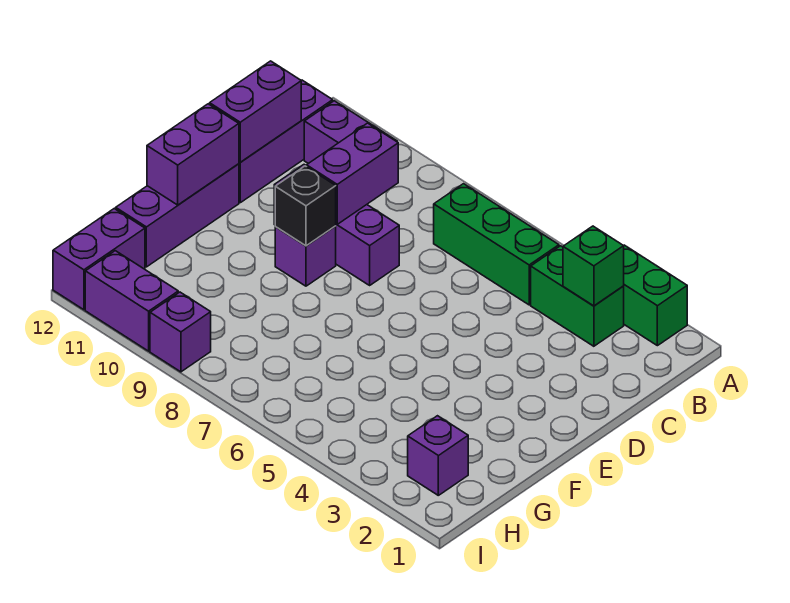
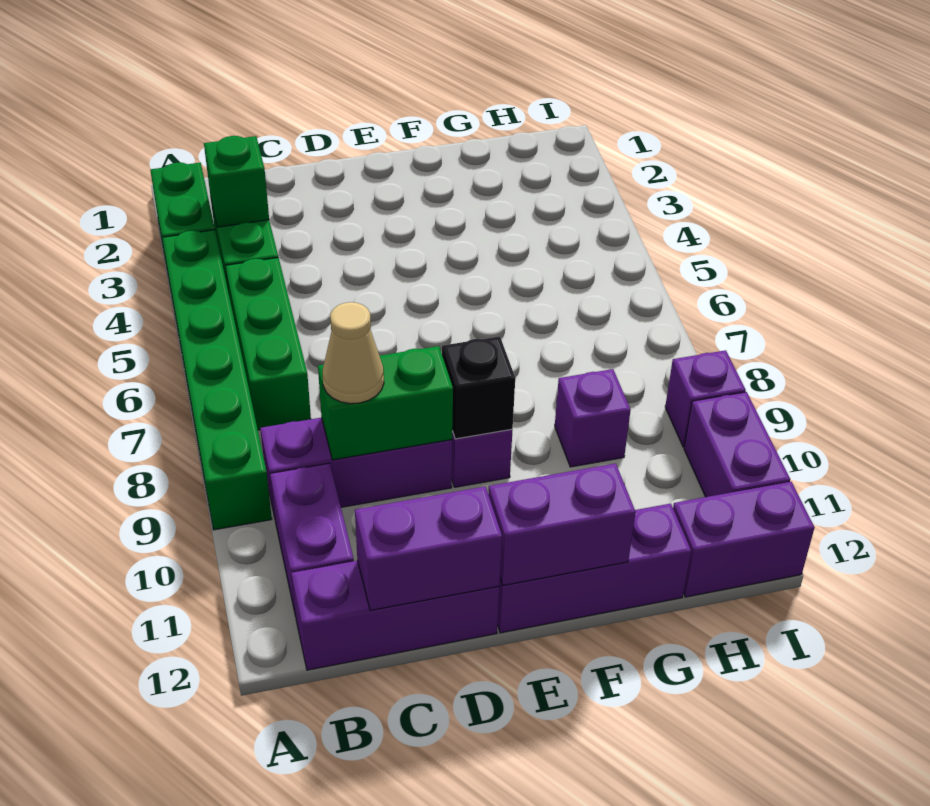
none -> green 1x6 brick [162,230,272,530]
purple 1x2 brick [307,123,398,224] -> green 1x2 brick [318,346,453,460]
none -> tan 1x1 cone [322,302,384,404]
purple 1x3 brick [274,165,399,285] -> purple 1x3 brick turned to [260,417,452,517]
purple 1x1 brick [408,416,468,495] -> purple 1x1 brick moved to [555,369,631,467]

